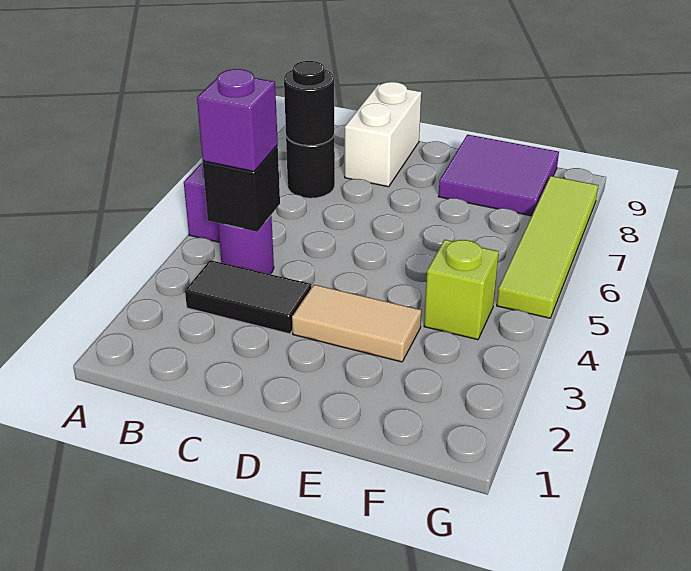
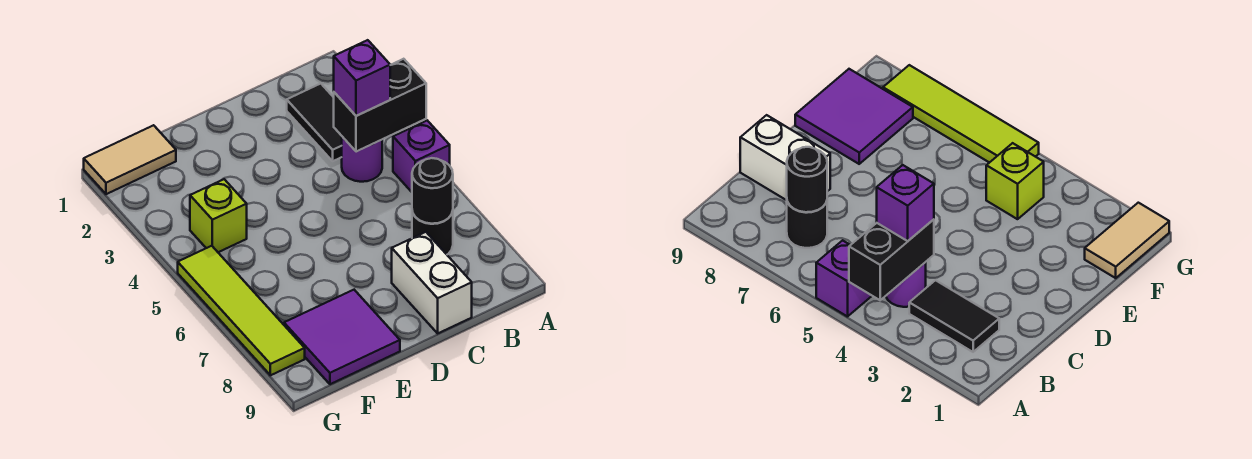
black 1x2 tile [185,260,311,334] -> black 1x2 tile turned to [287,84,342,161]
black 1x1 brick [202,146,280,232] -> black 1x2 brick [334,59,426,152]
tan 1x2 tile [292,285,421,362] -> tan 1x2 tile moved to [84,125,176,194]

